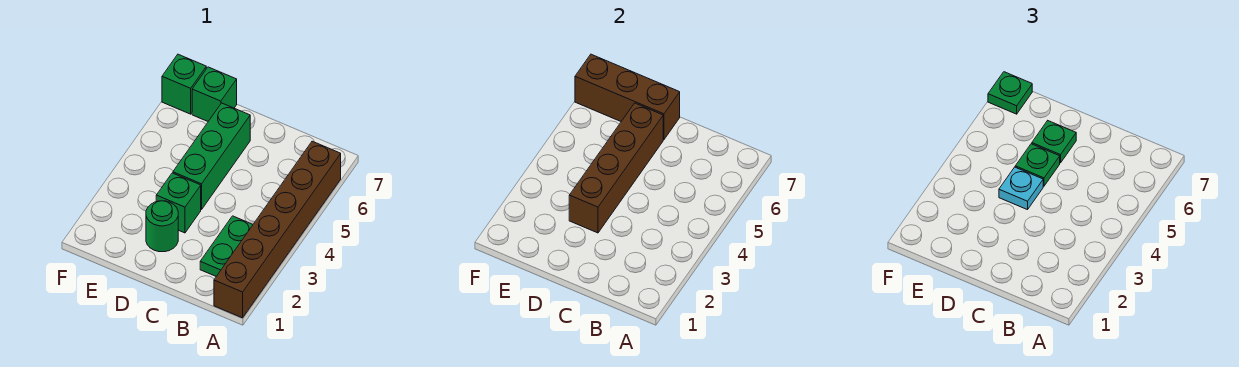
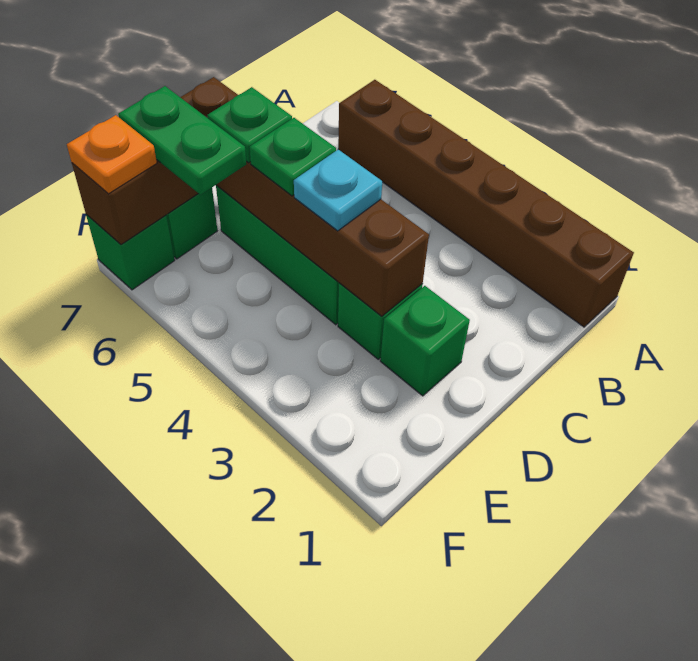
green 1x2 plate [200,216,253,276] -> green 1x2 plate moved to [118,86,246,195]
green 1x1 round brick [146,201,178,252] -> green 1x1 brick [380,286,470,396]
green 1x1 plate [988,72,1032,114] -> orange 1x1 plate [67,115,157,194]

